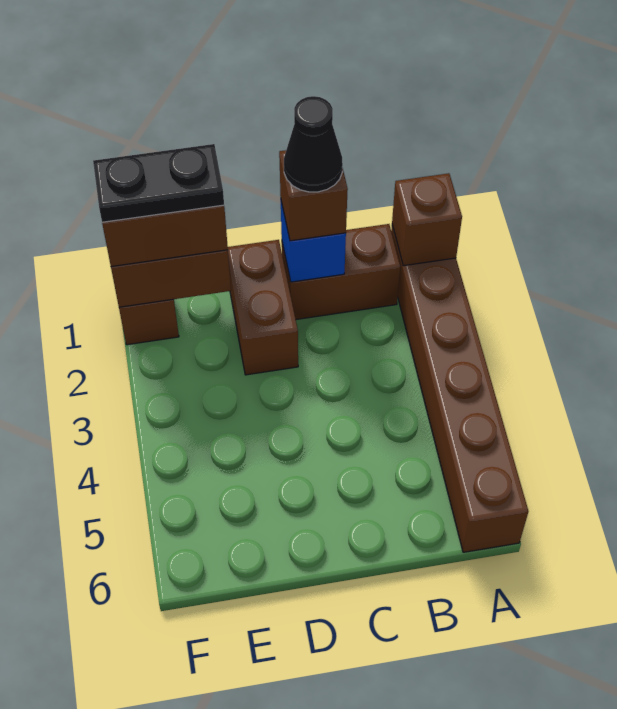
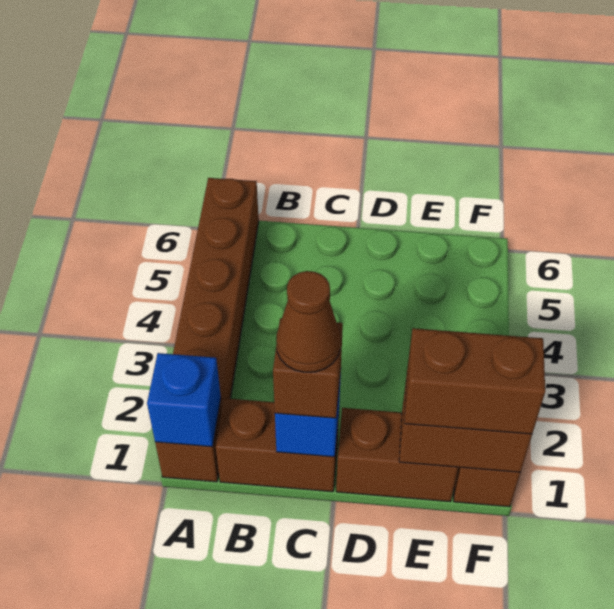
brown 1x1 brick [392,173,462,266] -> blue 1x1 brick [147,353,221,447]
black 1x1 cone [284,96,343,192] -> brown 1x1 cone [276,271,341,372]
brown 1x2 brick [228,240,298,375] -> brown 1x2 brick turned to [336,408,458,502]
black 1x2 plate [93,144,224,222] -> none

